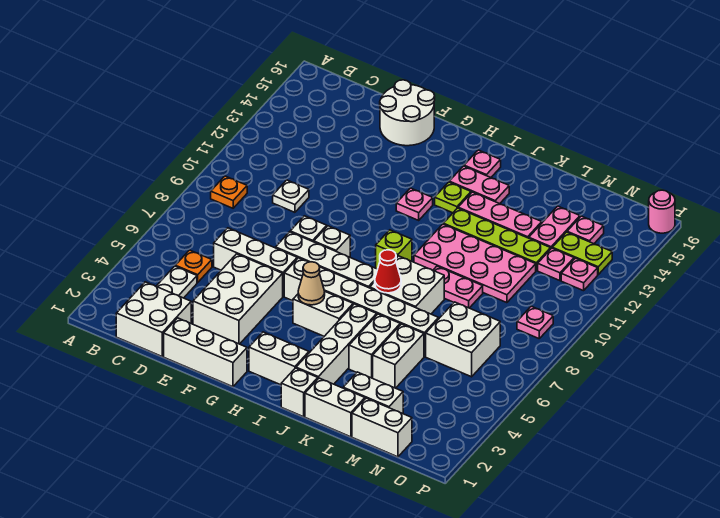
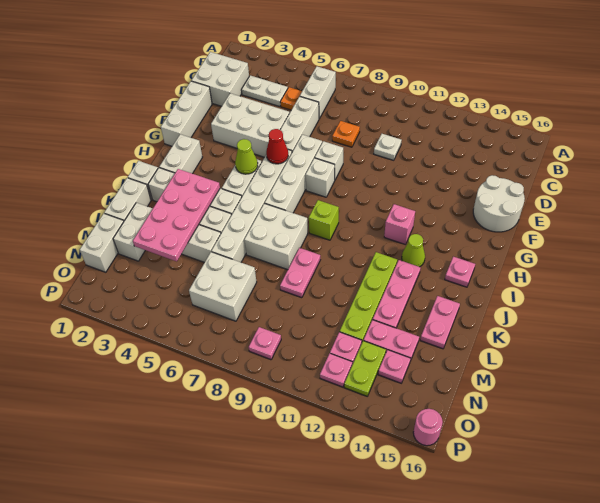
none -> white 1x2 brick [300,66,336,119]
orange 1x1 plate [211,176,247,208] -> orange 1x1 plate moved to [332,121,360,147]
tan 1x1 cone [298,262,325,305] -> lime 1x1 cone [235,139,258,174]
pink 1x1 plate [396,188,433,220] -> pink 1x1 brick [384,204,415,244]
lime 1x1 plate [435,182,471,213] -> lime 1x1 cone [402,234,425,267]
pink 1x2 plate [449,166,509,204] -> pink 1x2 plate moved to [420,296,460,349]
red 1x1 cone [375,250,401,293] -> red 1x1 cone moved to [266,129,288,164]
pink 2x4 plate [414,224,536,303] -> pink 2x4 plate moved to [133,169,220,261]

